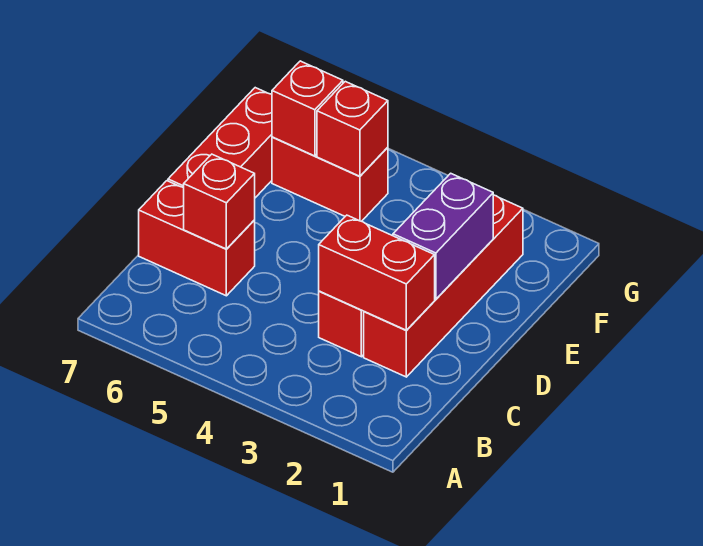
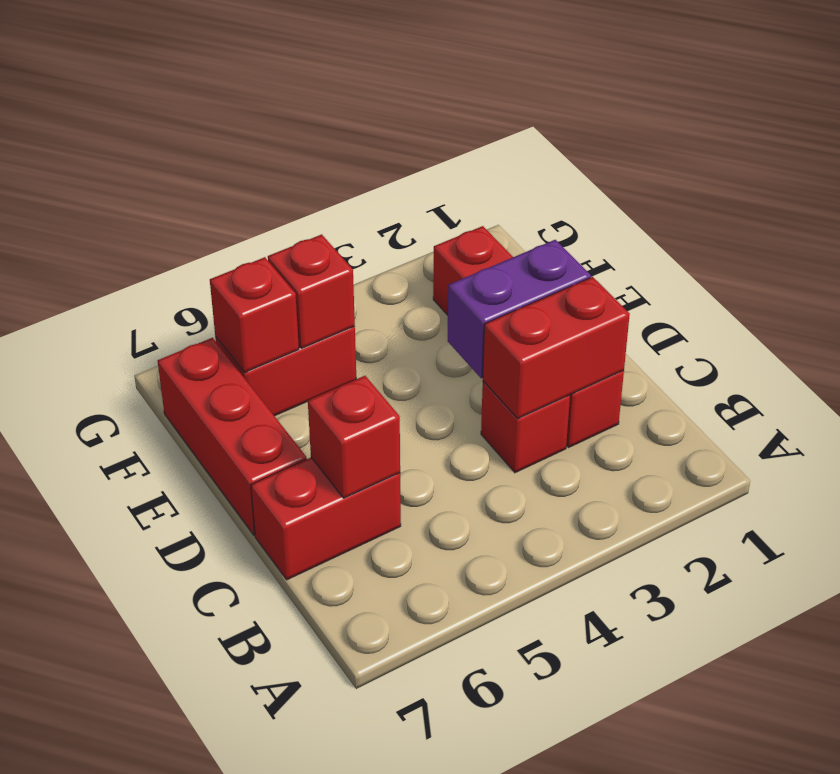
purple 1x2 brick [393,173,493,299] -> purple 1x2 brick turned to [448,240,591,378]

